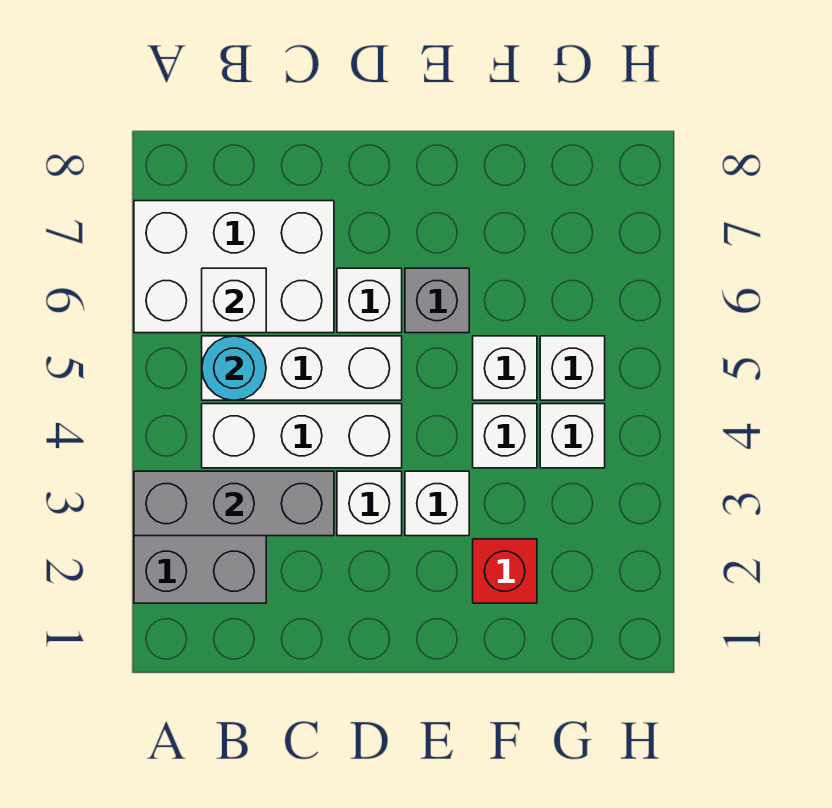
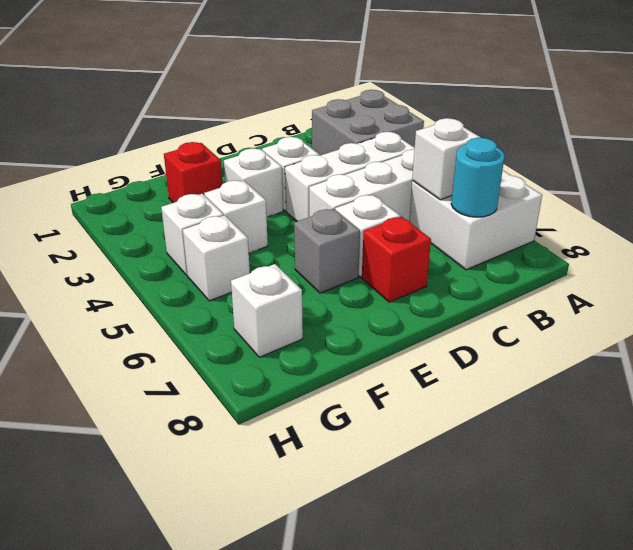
grey 1x3 brick [134,471,334,536] -> none
white 2x3 brick [134,201,334,333] -> white 2x2 brick [409,170,542,270]
cyan 1x1 round brick [202,336,266,400] -> cyan 1x1 round brick moved to [451,138,504,217]
none -> red 1x1 brick [362,217,431,302]
white 1x1 brick [473,336,537,400] -> white 1x1 brick moved to [231,264,303,357]

